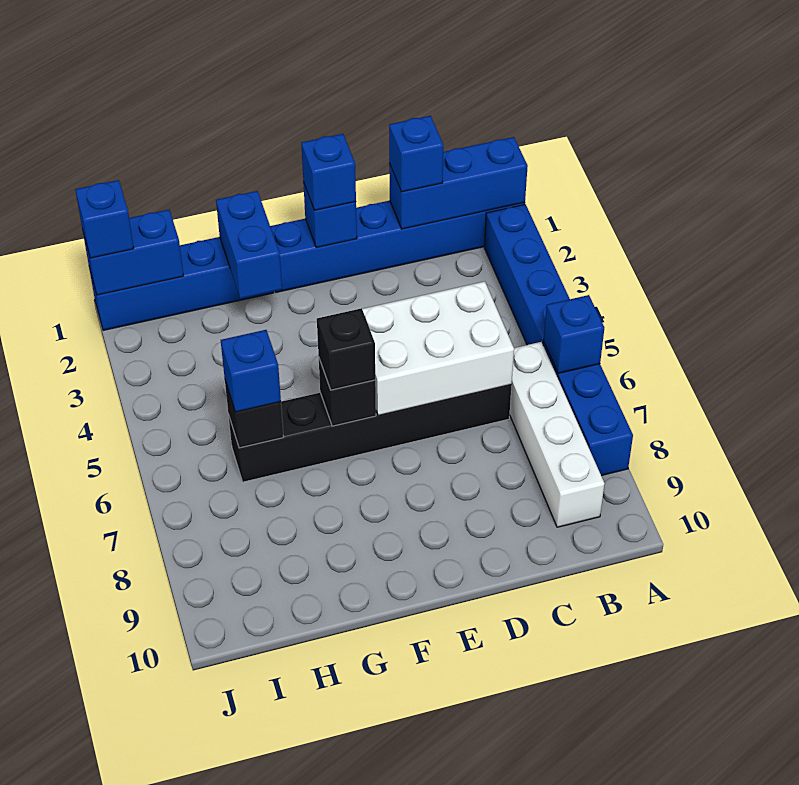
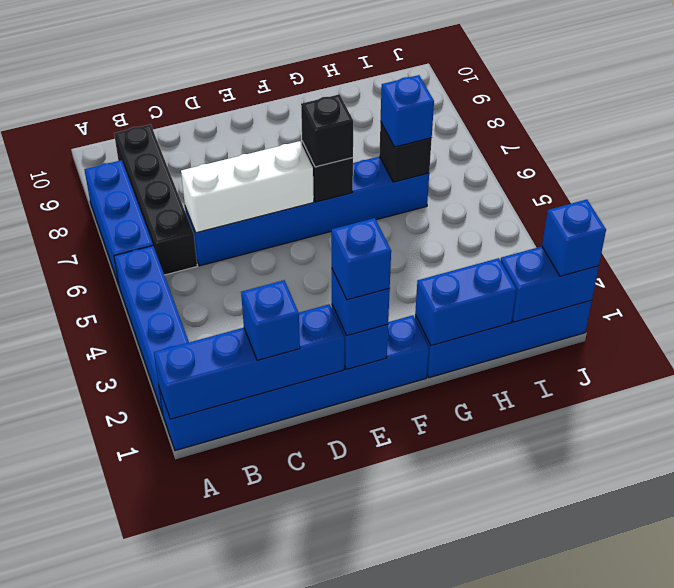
blue 1x3 brick [389,137,528,229] -> blue 1x4 brick [154,304,344,419]
blue 1x1 brick [544,295,604,373] -> blue 1x1 brick moved to [331,218,391,300]
white 1x4 brick [510,342,605,527] -> black 1x4 brick [114,124,197,275]
white 2x3 brick [362,281,514,416] -> white 1x3 brick [181,141,314,233]
black 1x6 brick [228,385,512,482] -> blue 1x6 brick [185,157,429,266]
blue 1x2 brick [216,191,282,299] -> blue 1x2 brick turned to [415,258,516,346]

